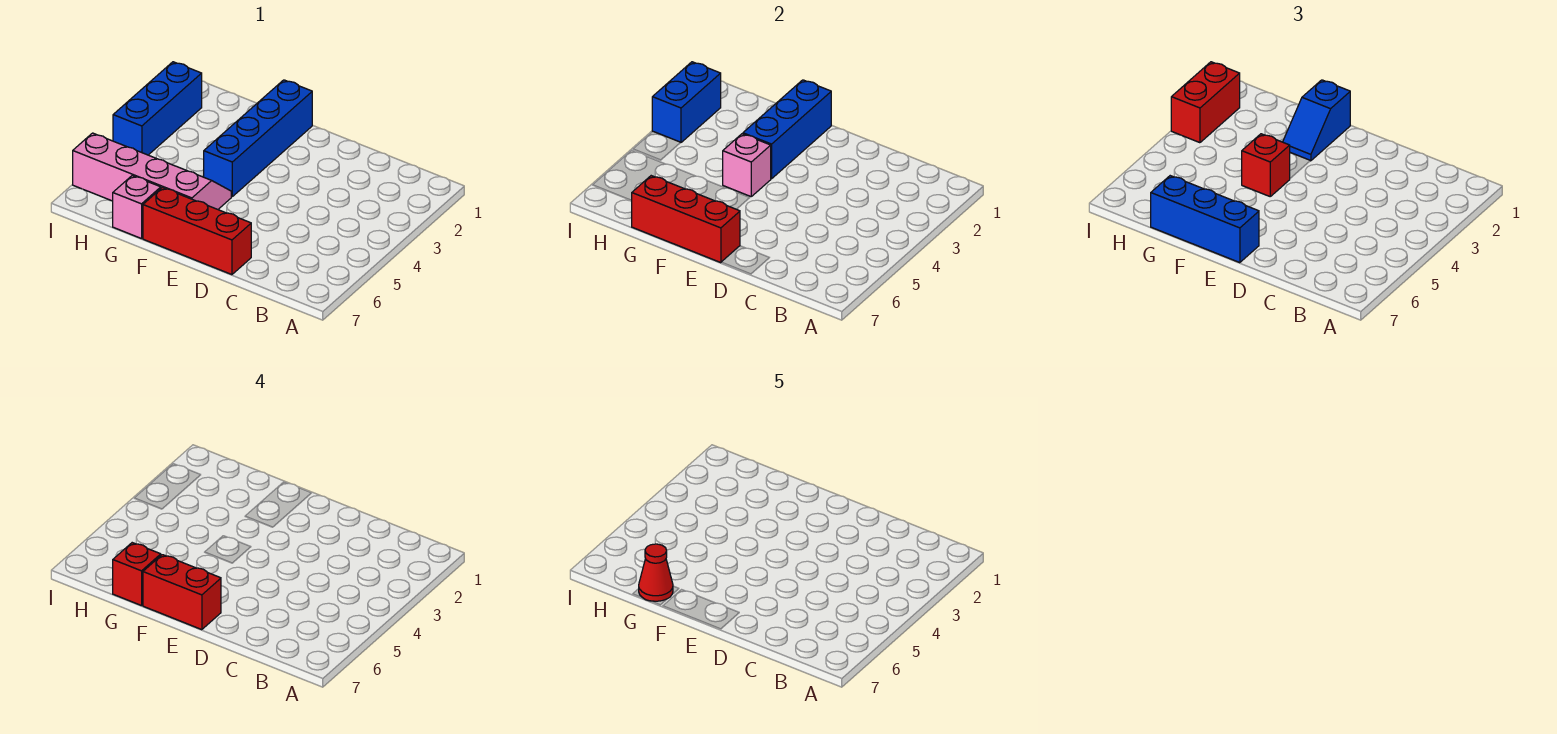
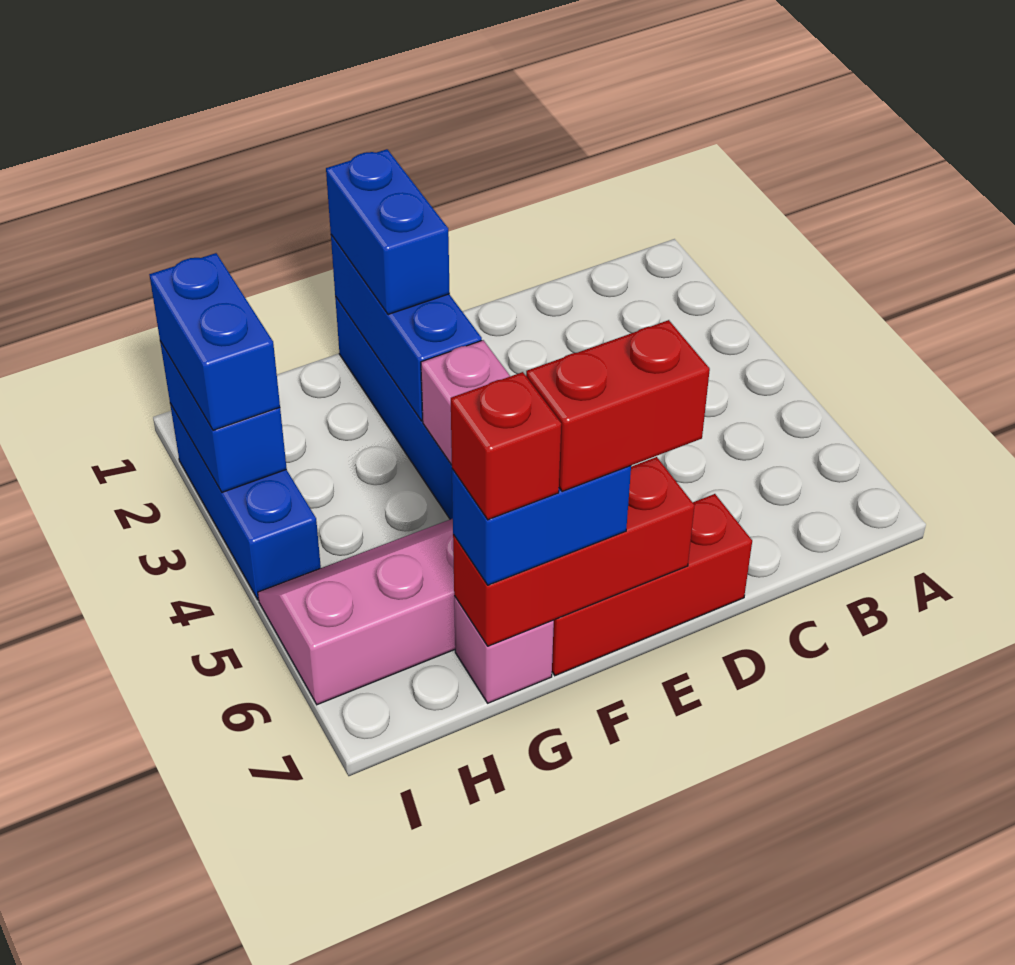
blue 1x3 brick [1151,176,1259,263] -> blue 1x2 brick [452,466,631,585]
blue 1x2 slope [1283,80,1350,161] -> blue 1x2 brick [326,149,450,315]
red 1x1 brick [1242,134,1290,196] -> none
red 1x1 cone [639,544,673,601] -> none
red 1x2 brick [1171,62,1240,143] -> blue 1x2 brick [149,253,280,430]

